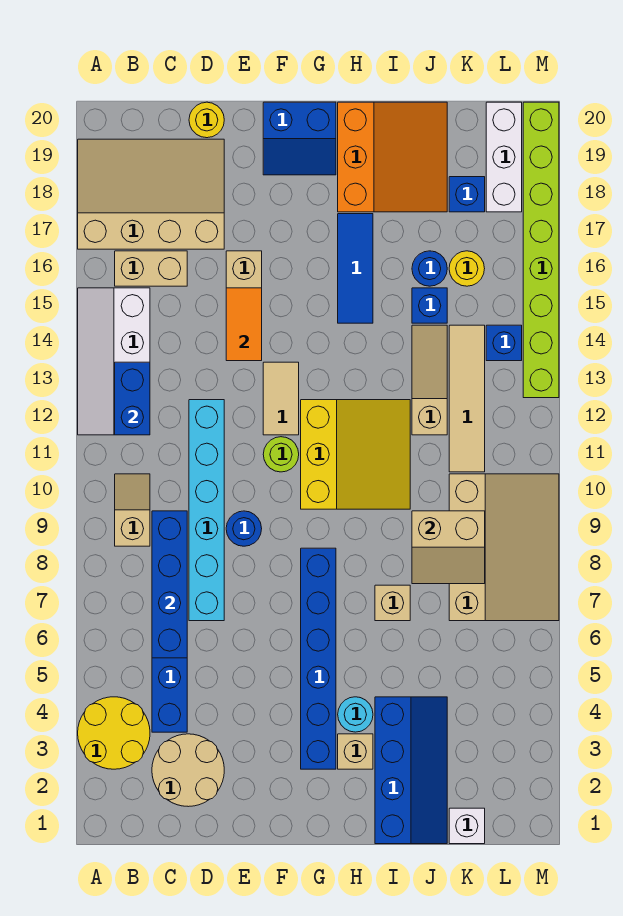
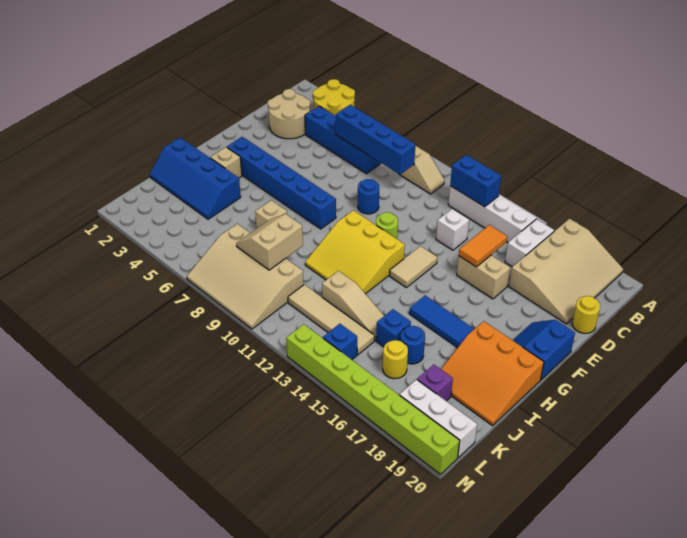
tan 1x2 brick [115,251,187,286] -> white 1x2 brick [505,219,554,267]
cyan 1x6 brick [189,400,224,621] -> none
orange 1x2 tile [226,288,262,361] -> orange 1x2 tile turned to [459,225,507,267]
tan 1x2 tile [263,362,299,435] -> tan 1x2 tile turned to [390,246,437,288]
cyan 1x1 round brick [338,697,373,732] -> none
white 1x1 brick [449,808,485,844] -> white 1x1 brick moved to [436,209,469,250]
blue 1x1 brick [449,177,485,212] -> purple 1x1 brick [417,365,453,401]

